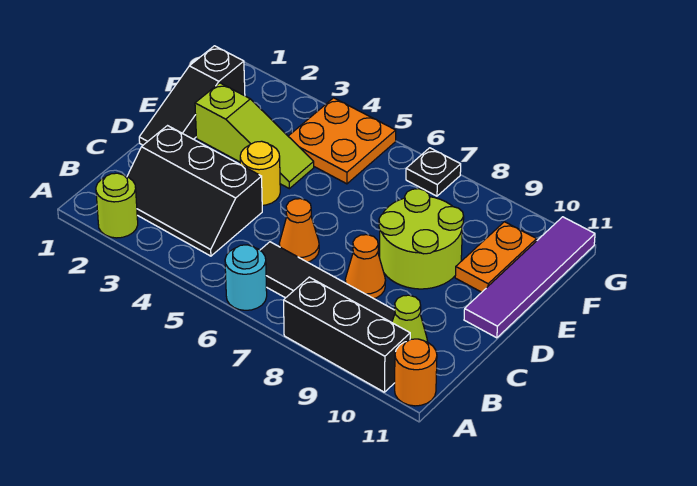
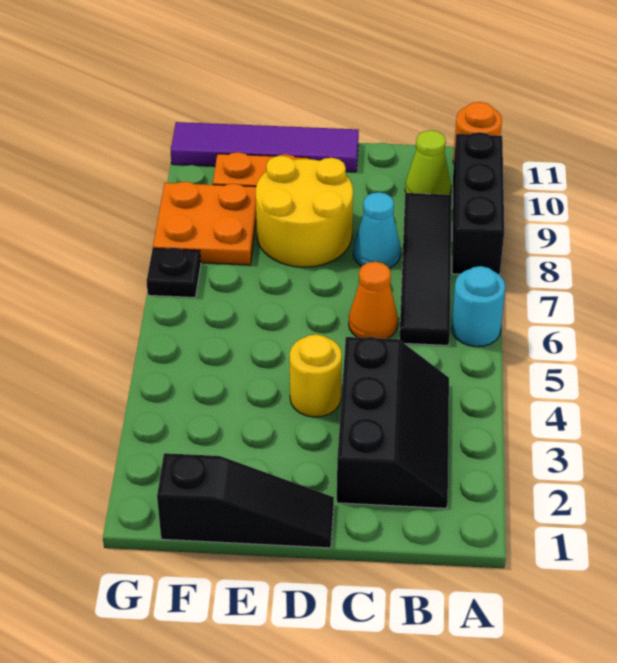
lime 1x1 round brick [96,173,138,238] -> none
orange 1x1 cone [345,235,385,299] -> cyan 1x1 cone [353,192,401,268]
lime 2x2 round brick [379,189,464,289] -> yellow 2x2 round brick [256,156,353,267]
lime 1x3 slope [195,83,314,189] -> none
orange 2x2 plate [288,98,396,184] -> orange 2x2 plate moved to [153,182,256,265]

